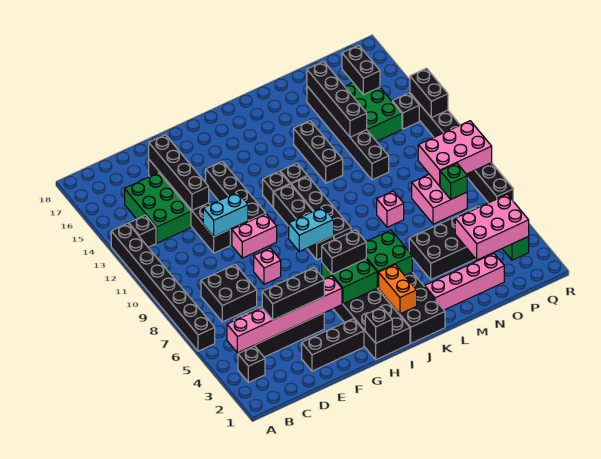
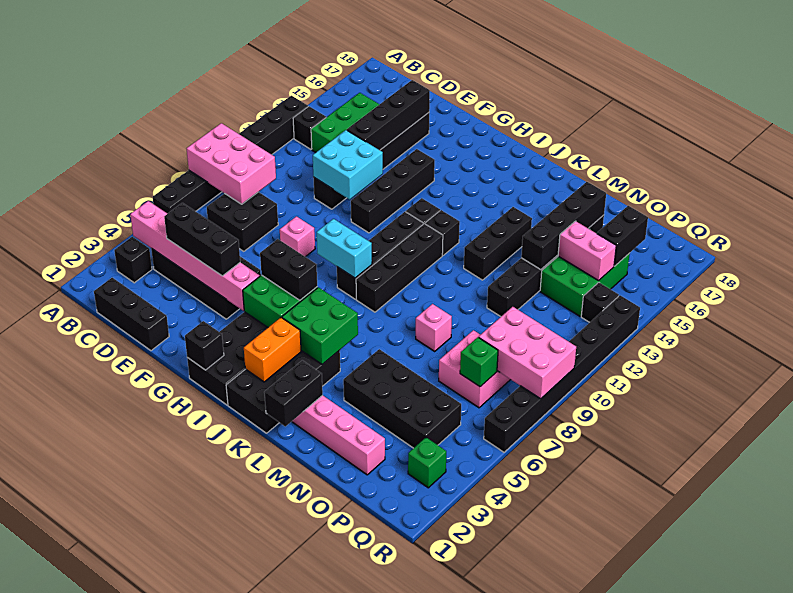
black 1x3 brick [302,319,364,371] -> black 1x3 brick moved to [94,278,169,351]
cyan 1x2 brick [203,192,248,236] -> cyan 2x2 brick [313,130,383,199]
pink 1x2 brick [232,214,277,258] -> pink 1x2 brick moved to [558,221,616,281]
pink 2x3 brick [455,195,529,260] -> pink 2x3 brick moved to [187,123,276,204]
black 1x2 brick [410,68,448,118] -> black 1x2 brick moved to [264,360,323,426]

